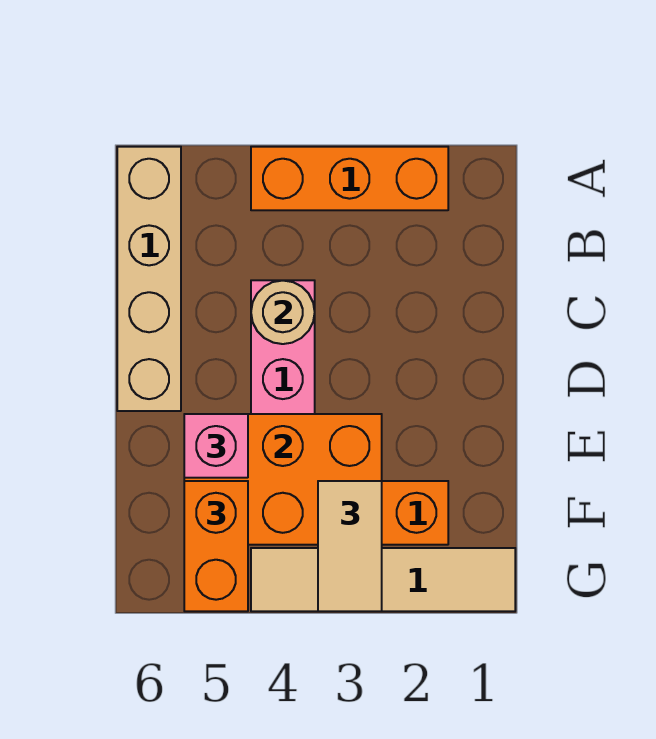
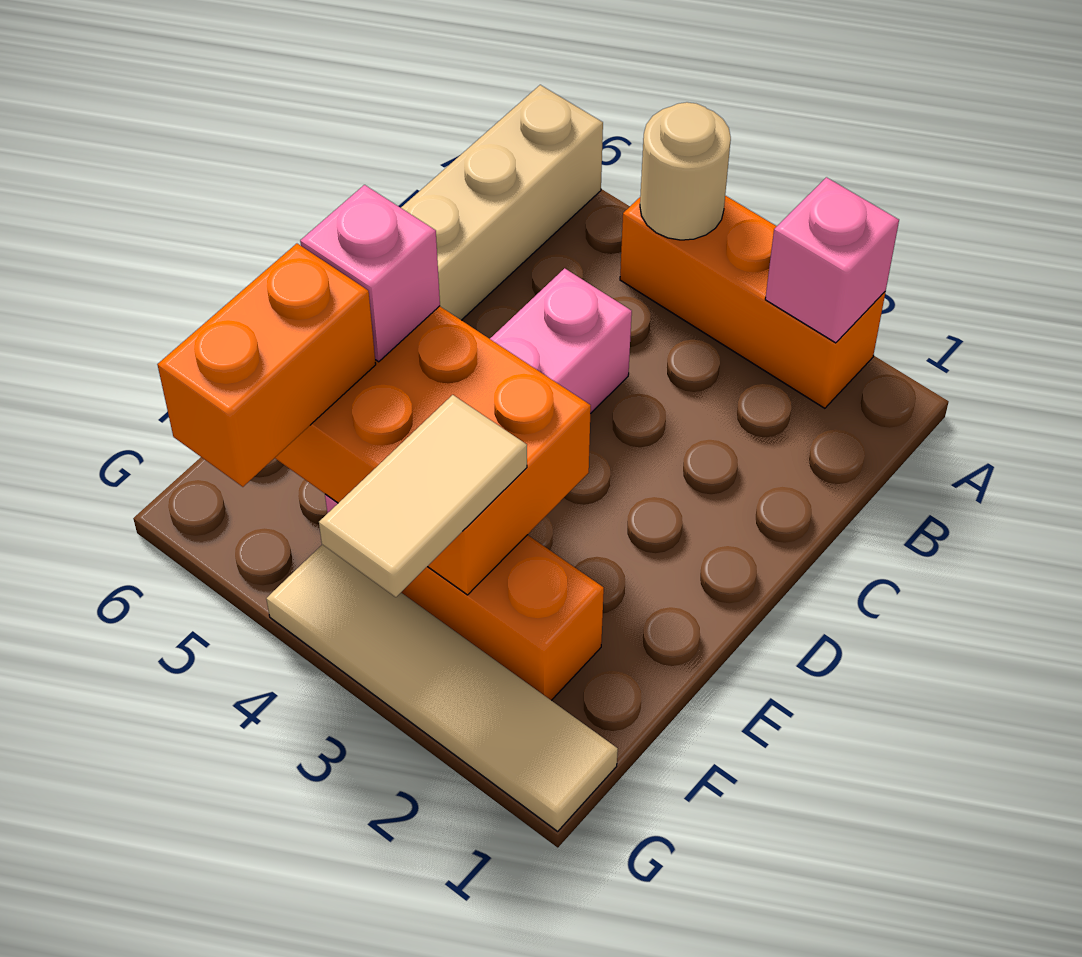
none -> pink 1x1 brick [765,177,899,343]
tan 1x1 round brick [251,280,315,344] -> tan 1x1 round brick moved to [640,102,731,240]

